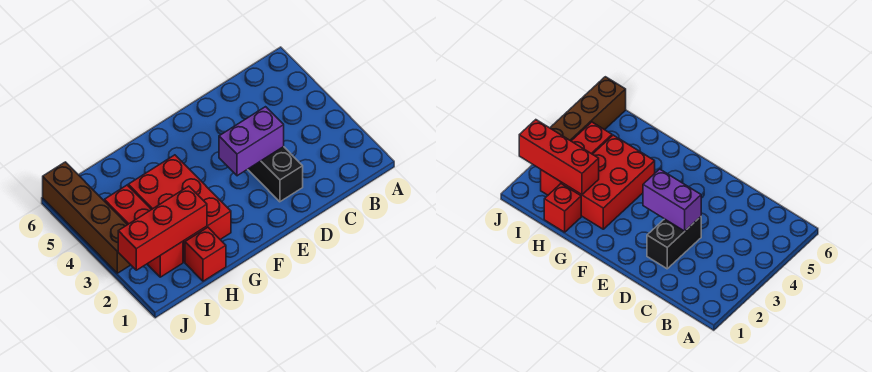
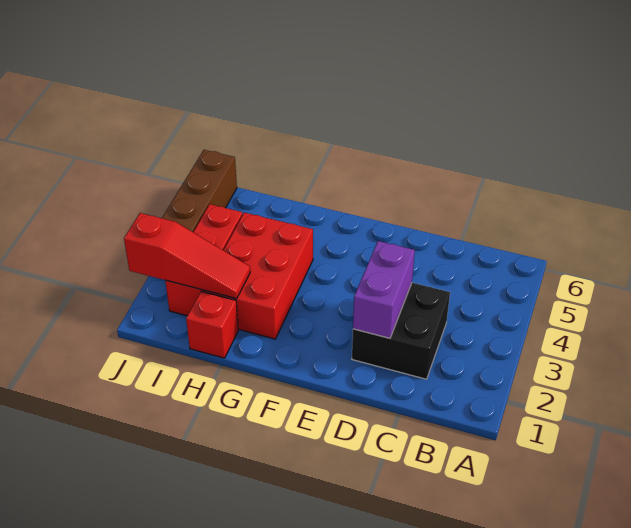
black 1x2 brick [248,147,303,202] -> black 2x2 brick [352,283,450,379]
purple 1x2 brick [219,107,284,176] -> purple 1x2 brick turned to [353,241,415,338]
red 1x3 brick [118,186,207,270] -> red 1x3 slope [124,213,250,299]

